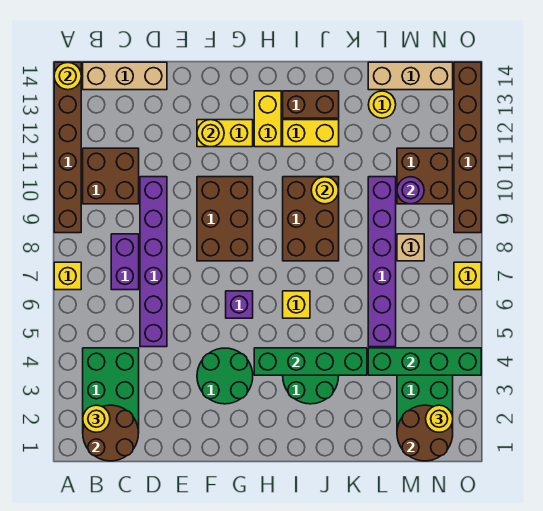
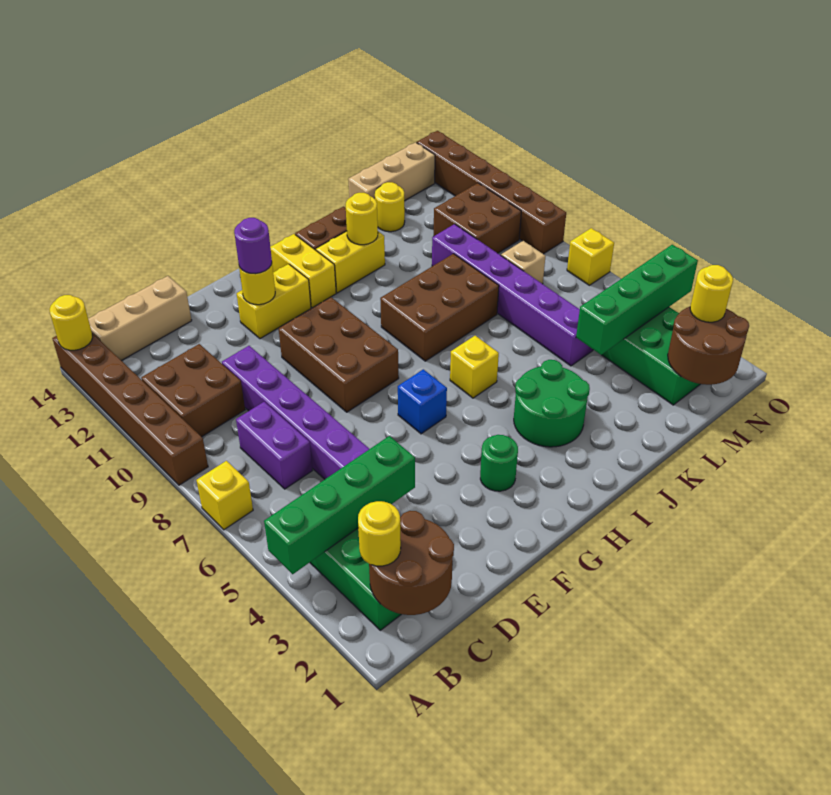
green 2x2 round brick [197,348,253,404] -> green 1x1 round brick [480,435,518,491]
purple 1x1 brick [226,291,253,318] -> blue 1x1 brick [398,369,447,434]
green 1x4 brick [254,348,367,375] -> green 1x4 brick moved to [264,436,415,574]
brown 2x3 brick [283,177,339,261] -> brown 2x3 brick turned to [380,254,499,361]
yellow 1x1 round brick [311,177,338,204] -> yellow 1x1 round brick moved to [346,193,378,245]
purple 1x1 round brick [397,177,424,204] -> purple 1x1 round brick moved to [234,218,272,274]

